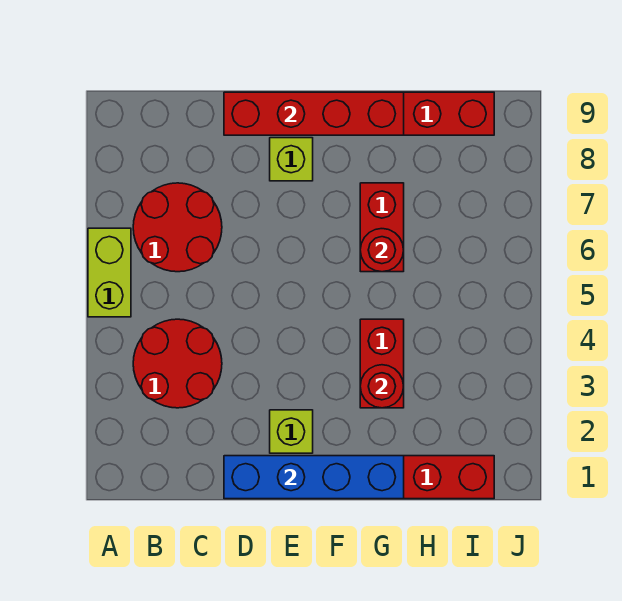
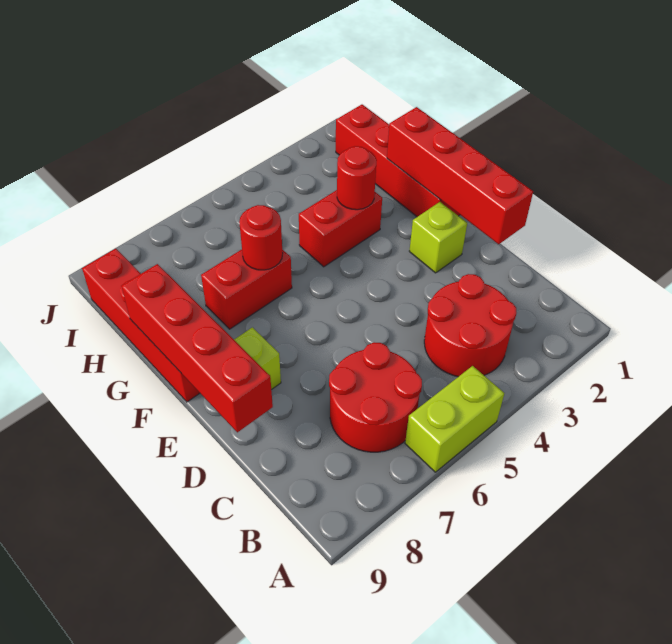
blue 1x4 brick [224,456,404,499] -> red 1x4 brick [387,107,533,244]

